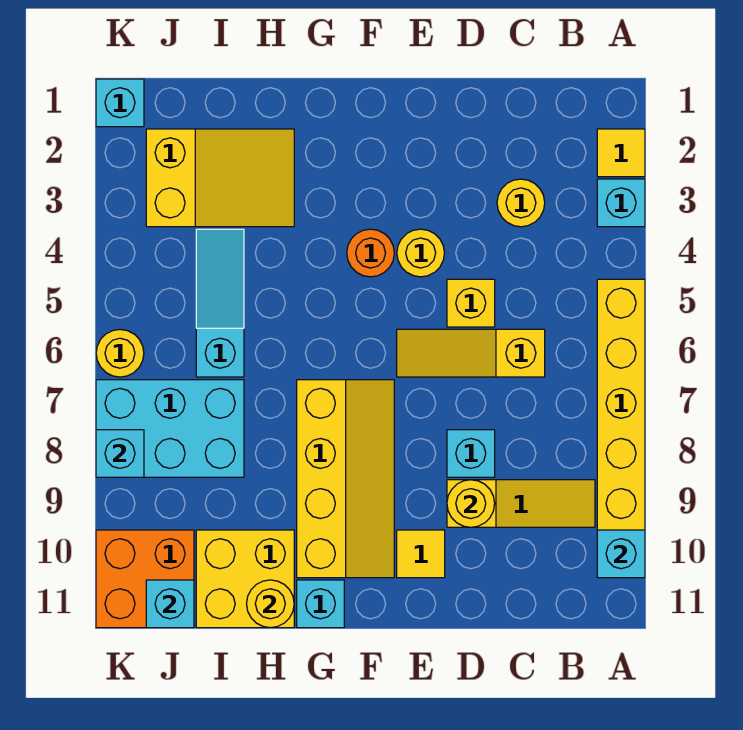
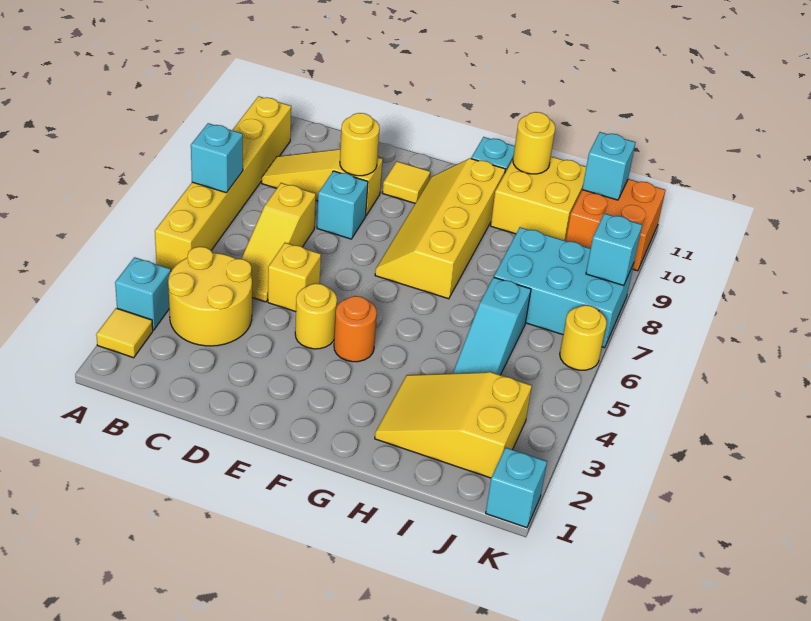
cyan 1x1 brick [597,530,645,578] -> cyan 1x1 brick moved to [191,123,243,193]
yellow 1x1 round brick [497,179,545,227] -> yellow 2x2 round brick [168,247,252,346]
yellow 1x3 slope [397,329,545,377] -> yellow 1x3 slope turned to [241,183,316,302]

